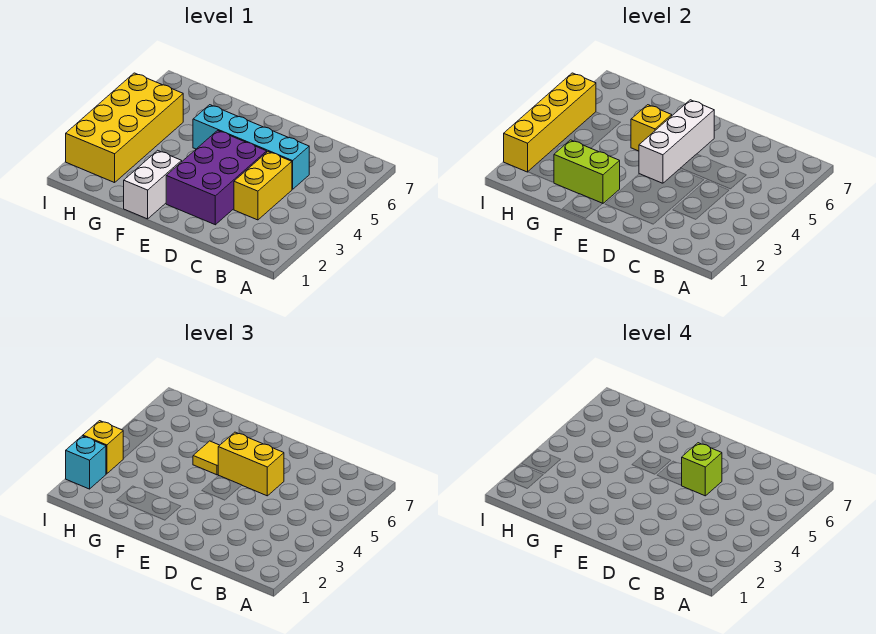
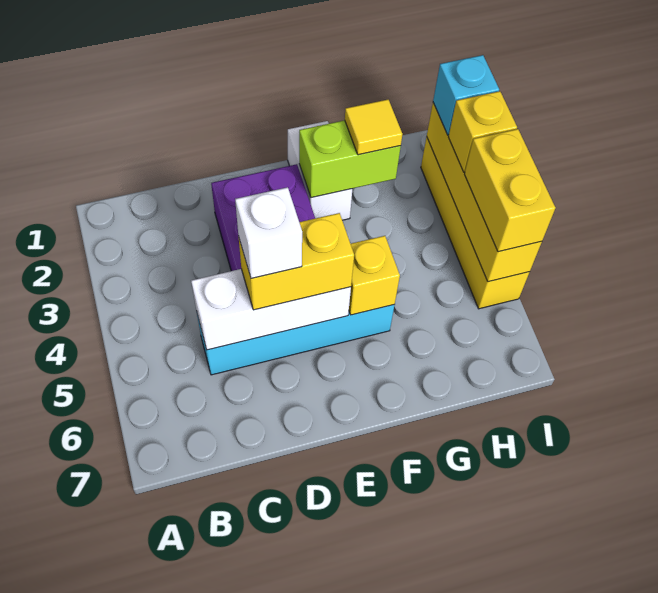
yellow 1x2 brick [234,152,292,220] -> yellow 1x2 brick moved to [464,129,556,252]
lime 1x1 brick [681,443,722,496] -> white 1x1 brick [235,187,302,279]
white 1x3 brick [639,100,714,183] -> white 1x3 brick turned to [191,269,351,350]
yellow 1x1 tile [193,441,220,475] -> yellow 1x1 tile moved to [345,100,402,155]
yellow 2x4 brick [66,73,183,183] -> yellow 1x4 brick [421,137,529,309]

